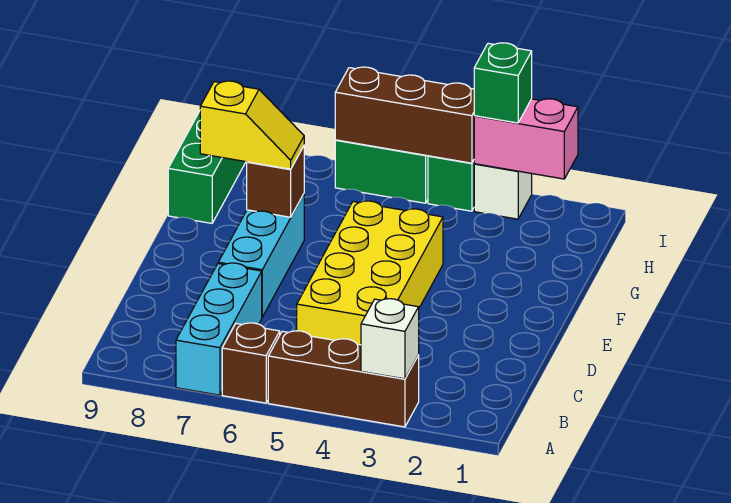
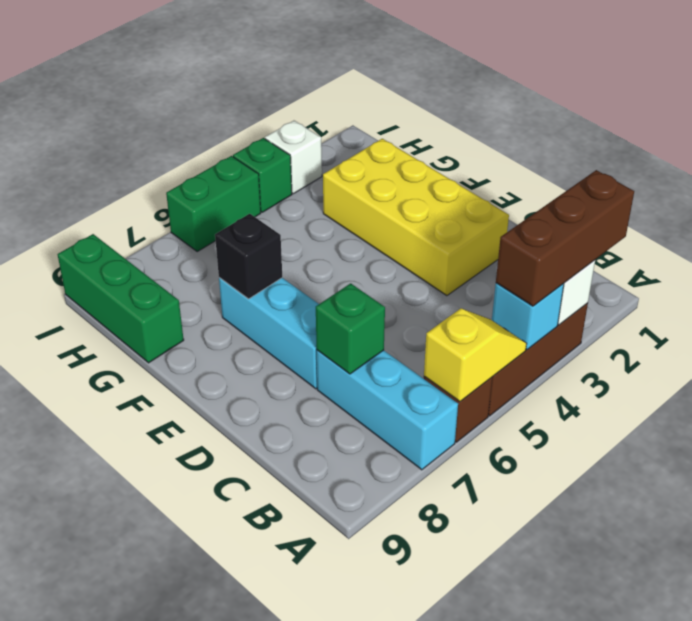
none -> cyan 1x1 brick [492,283,564,349]
yellow 2x4 brick [297,201,443,345] -> yellow 2x4 brick moved to [323,139,509,296]
brown 1x1 brick [247,146,304,217] -> black 1x1 brick [215,214,282,299]
yellow 1x2 slope [200,81,304,169] -> yellow 1x2 slope moved to [424,308,527,401]
pink 1x2 brick [474,99,578,179] -> none
green 1x1 brick [474,43,532,123] -> green 1x1 brick moved to [316,283,385,374]
brown 1x3 brick [335,67,474,163] -> brown 1x3 brick moved to [496,170,634,306]

